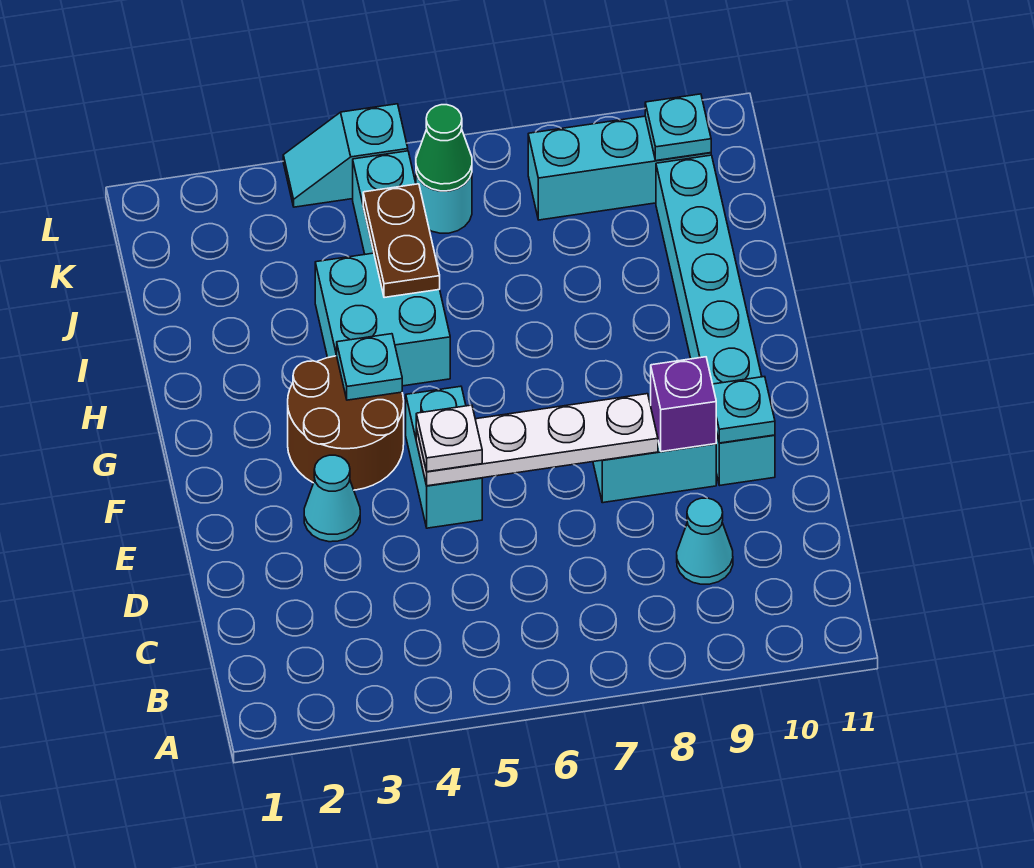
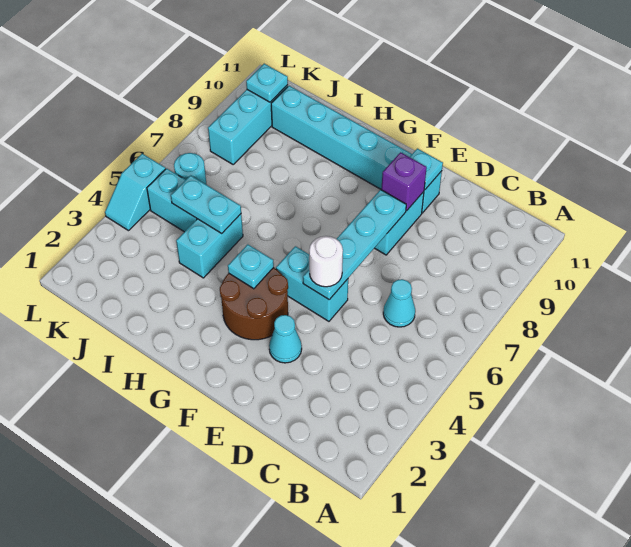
cyan 1x1 cone [677,498,733,584] -> cyan 1x1 cone moved to [383,279,415,327]
white 1x4 plate [416,394,658,486] -> cyan 1x4 plate [303,190,406,300]
white 1x1 plate [416,405,482,472] -> white 1x1 round brick [309,236,343,287]
cyan 2x2 brick [315,253,450,386] -> cyan 1x2 brick [176,214,243,278]
brown 1x2 plate [363,184,440,298] -> cyan 1x2 plate [171,175,241,233]
green 1x1 cone [416,105,472,191] -> none

